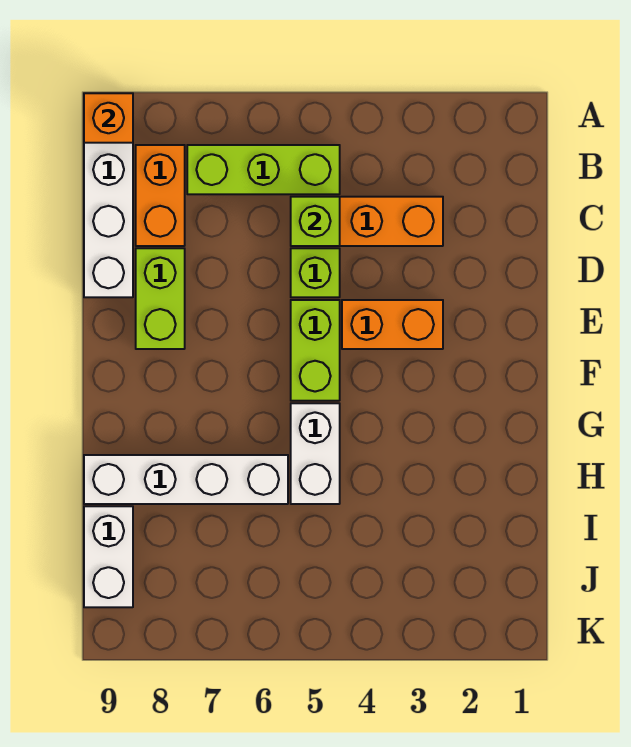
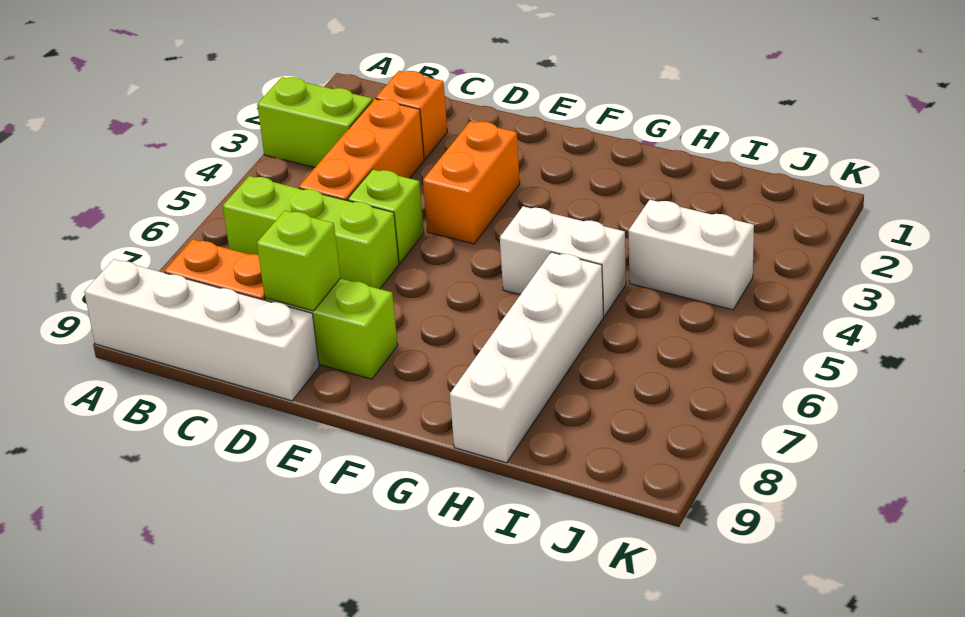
orange 1x1 brick [84,93,133,143] -> orange 1x1 brick moved to [376,71,447,159]
lime 1x3 brick [187,145,340,194] -> lime 1x3 brick turned to [223,176,399,289]
lime 1x1 brick [291,197,340,246] -> lime 1x1 brick moved to [257,210,340,311]
lime 1x2 brick [291,300,340,401] -> lime 1x2 brick moved to [257,77,373,167]
white 1x2 brick [84,506,133,607] -> white 1x2 brick moved to [628,200,754,310]

